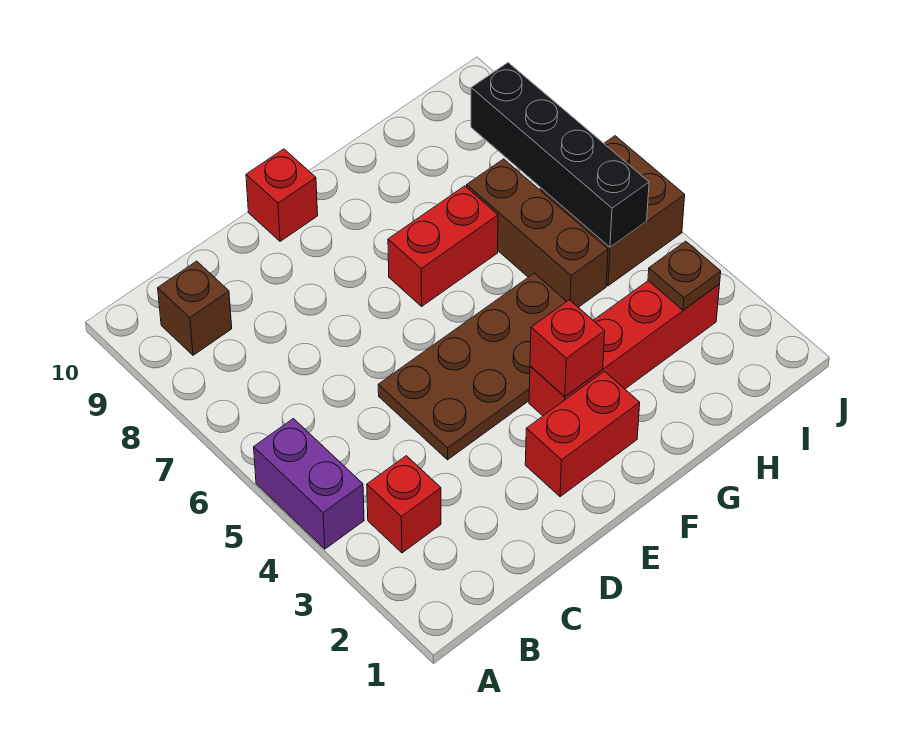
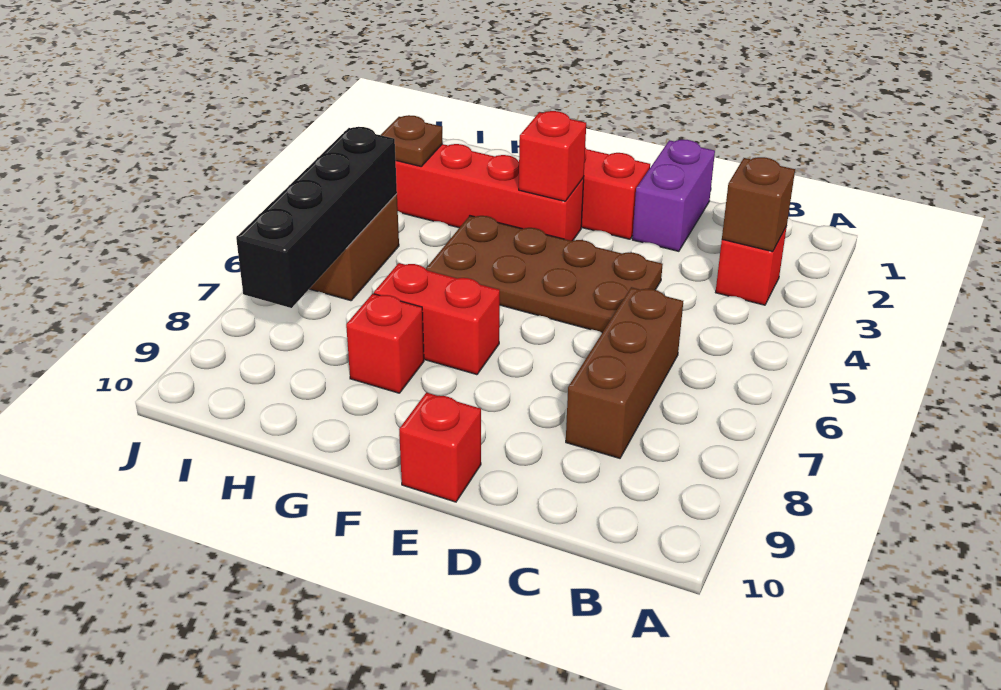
purple 1x2 brick [254,419,364,549] -> purple 1x2 brick moved to [632,140,715,251]
brown 1x1 brick [158,261,232,355] -> brown 1x1 brick moved to [722,157,795,252]
none -> red 1x1 brick [346,294,424,393]
brown 1x3 brick [467,159,608,307] -> brown 1x3 brick moved to [566,287,683,458]

